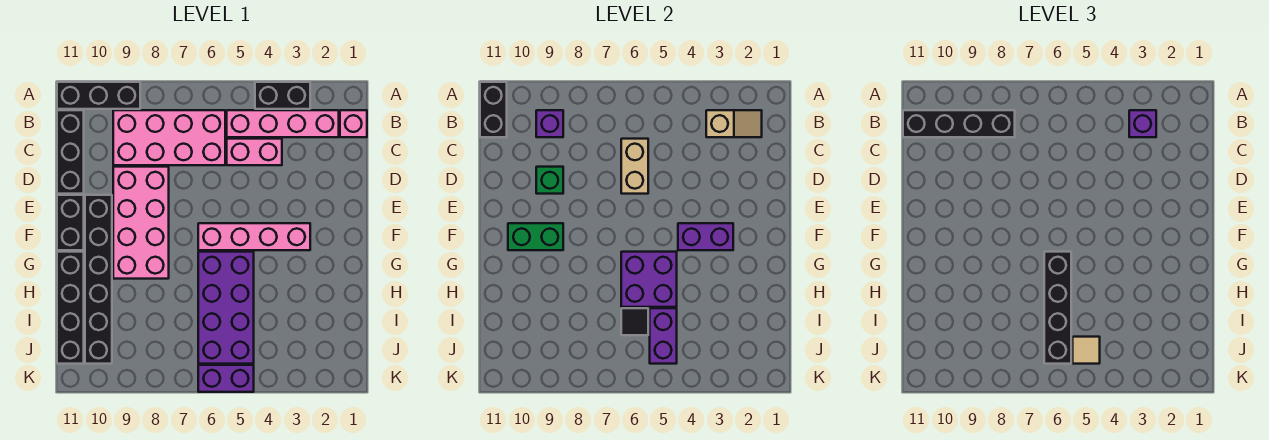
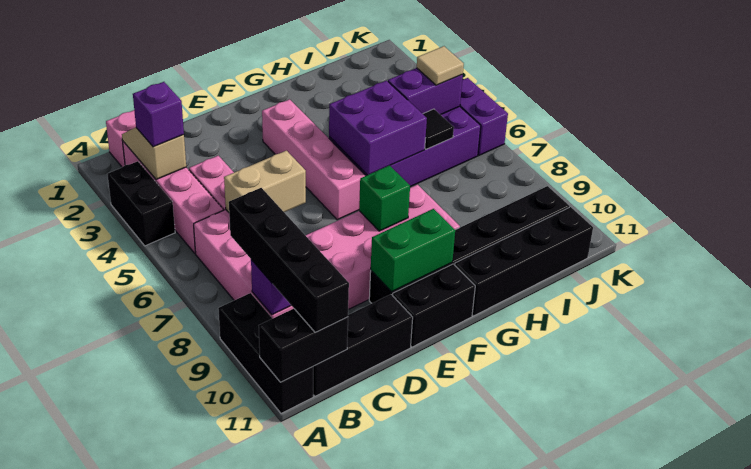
green 1x1 brick [536,167,563,194] -> green 1x1 brick moved to [359,165,410,231]
purple 1x2 brick [678,223,733,250] -> none
green 1x2 brick [508,223,563,250] -> green 1x2 brick turned to [371,209,455,292]
black 1x4 brick [1044,252,1071,364] -> none

